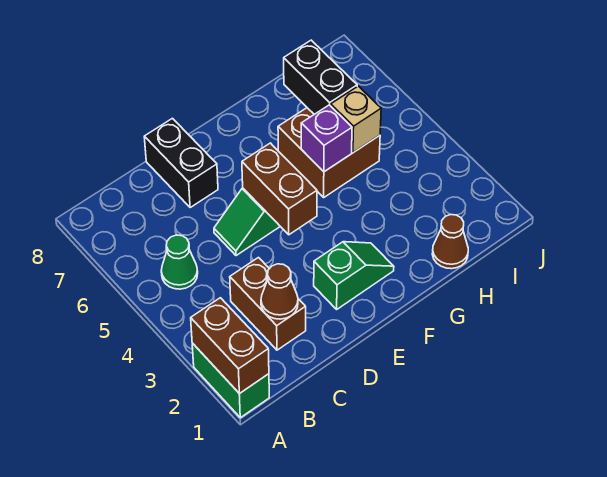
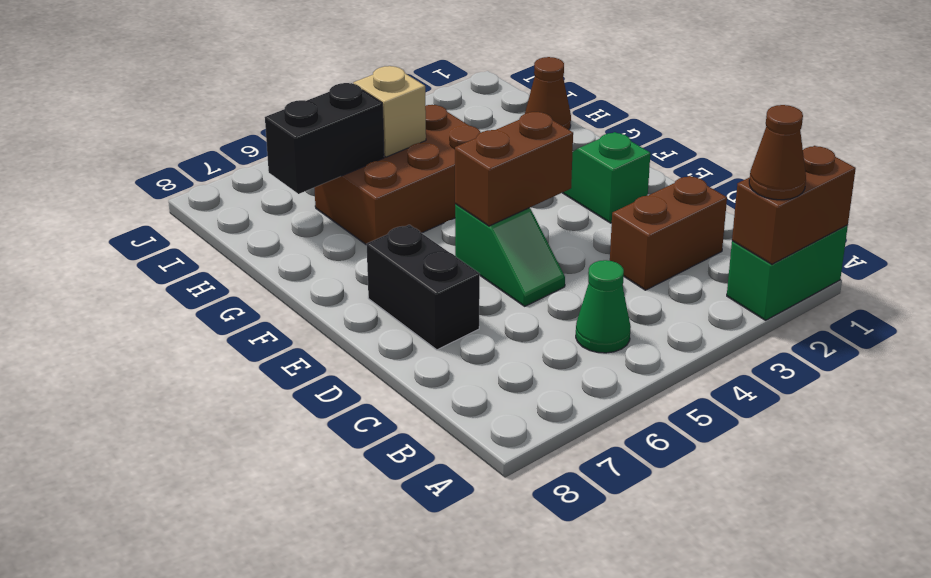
brown 1x1 cone [261,264,298,319] -> brown 1x1 cone moved to [749,105,806,200]
black 1x2 brick [144,118,218,208] -> black 1x2 brick turned to [367,225,480,350]
brown 2x2 brick [278,108,380,197] -> brown 2x3 brick [314,105,481,245]
purple 1x1 brick [301,105,352,172] -> none

